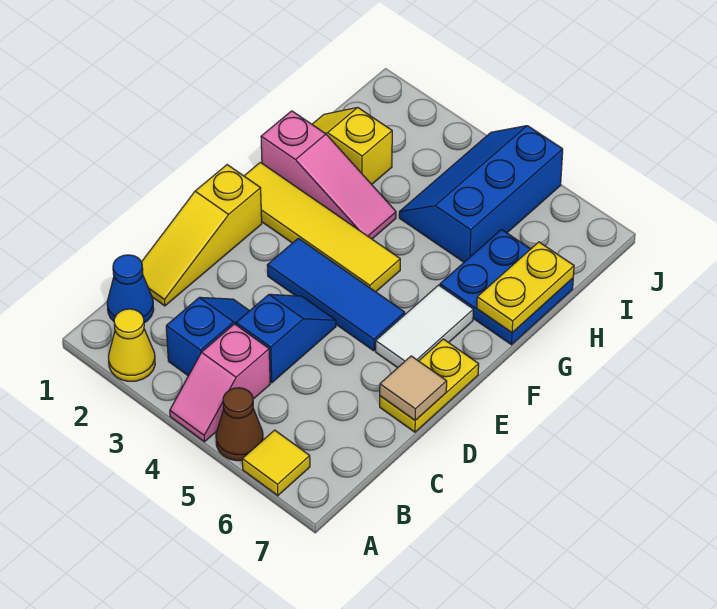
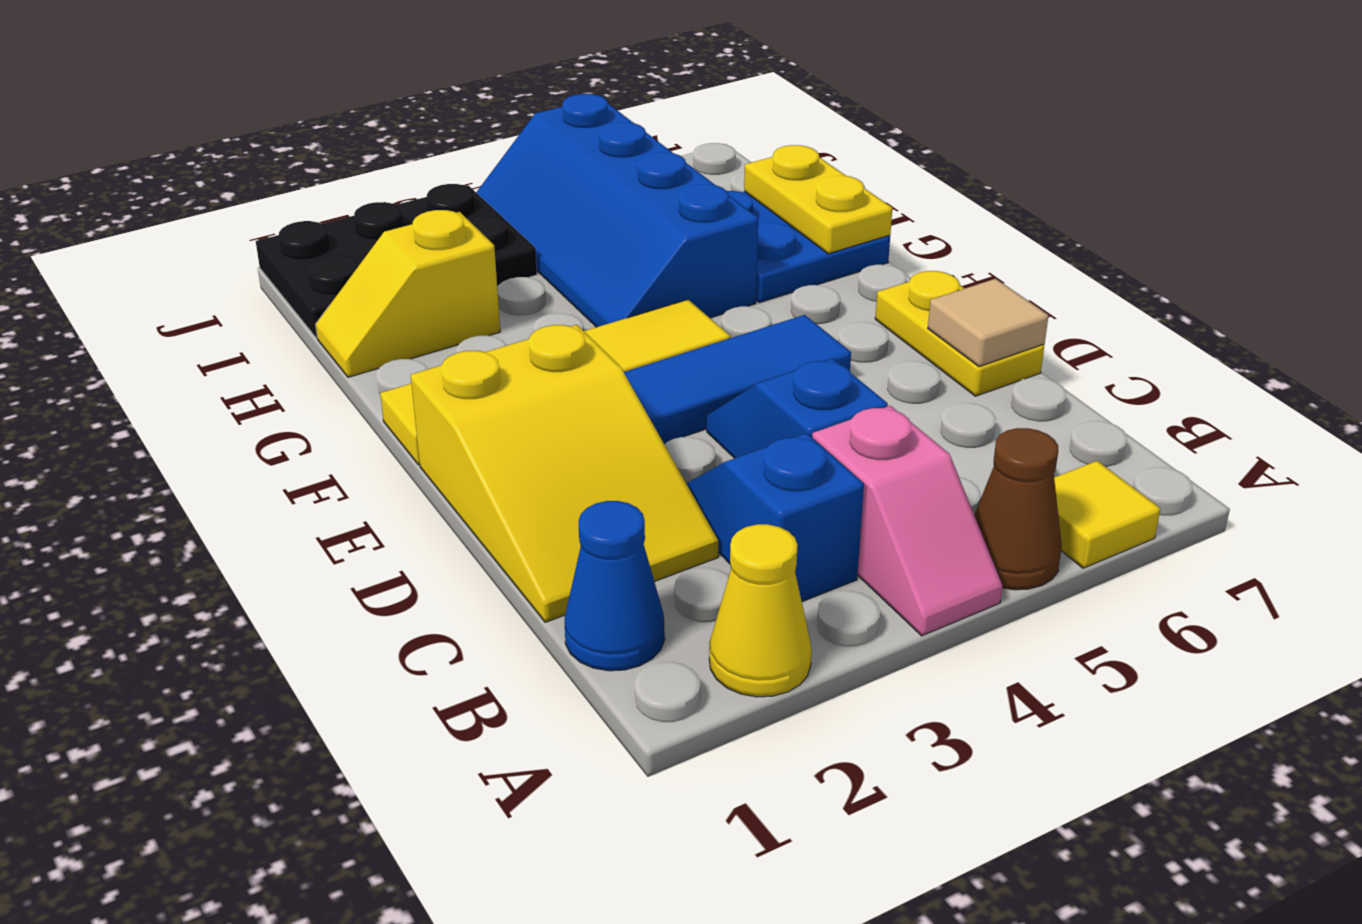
yellow 1x3 slope [141,165,262,306] -> yellow 2x3 slope [411,325,718,622]
white 1x2 tile [376,285,473,368] -> none
pink 1x3 slope [261,111,396,239] -> none
blue 2x3 slope [399,126,563,262] -> blue 2x4 slope [476,94,758,327]
none -> black 2x3 plate [256,184,537,338]

